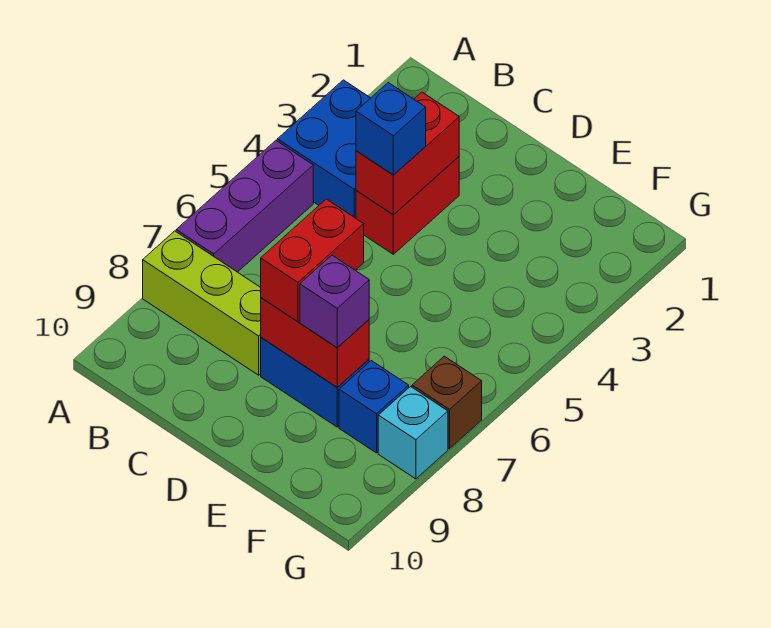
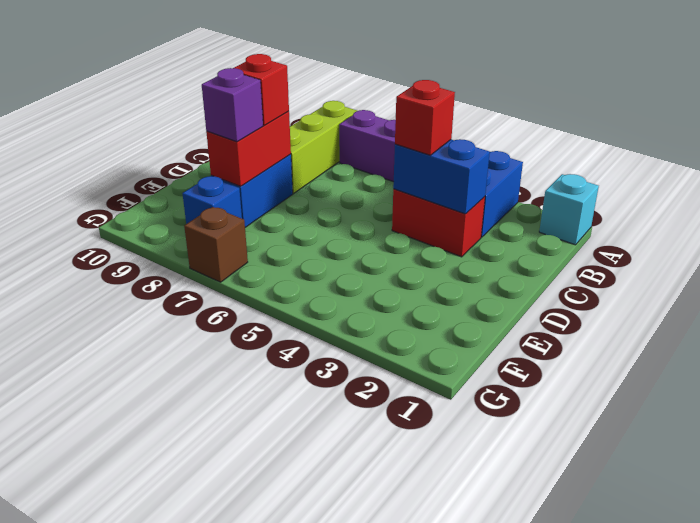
red 1x2 brick [356,92,459,215] -> blue 1x2 brick [393,139,490,214]
blue 1x1 brick [356,83,426,175] -> red 1x1 brick [395,80,455,155]
red 1x2 brick [261,199,364,322] -> red 1x1 brick [234,54,289,125]
cyan 1x1 brick [378,387,448,479] -> cyan 1x1 brick moved to [539,174,599,245]

